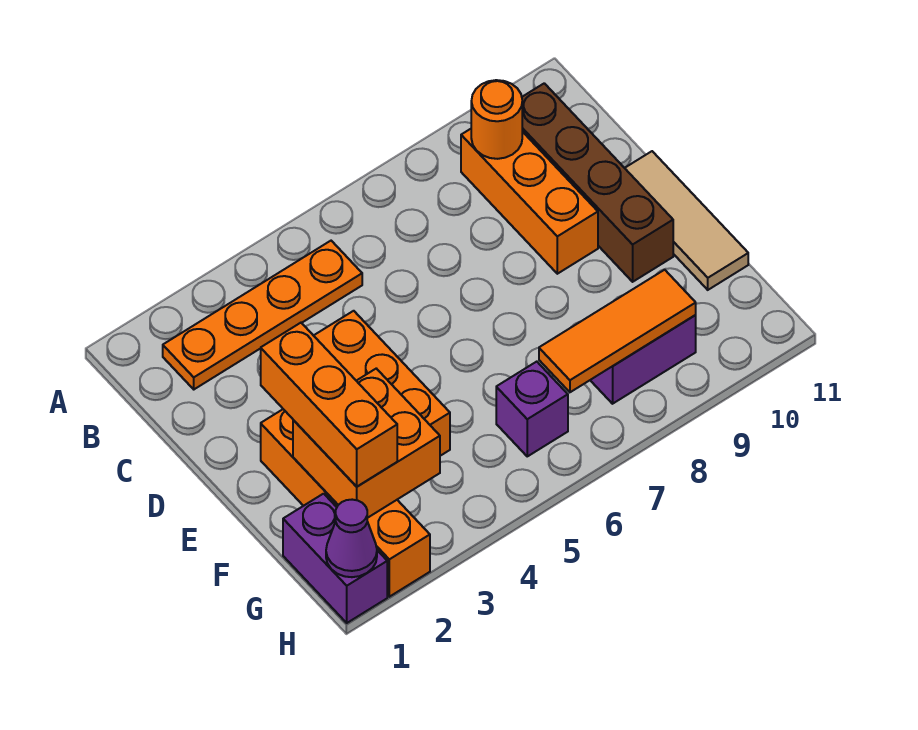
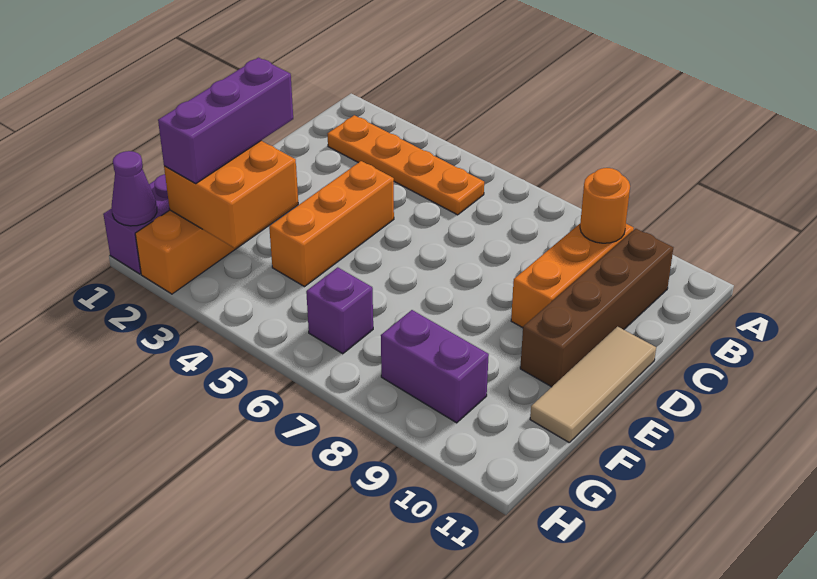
orange 1x3 brick [261,323,397,487] -> purple 1x3 brick [158,58,293,183]
orange 1x3 tile [539,270,696,392] -> none

